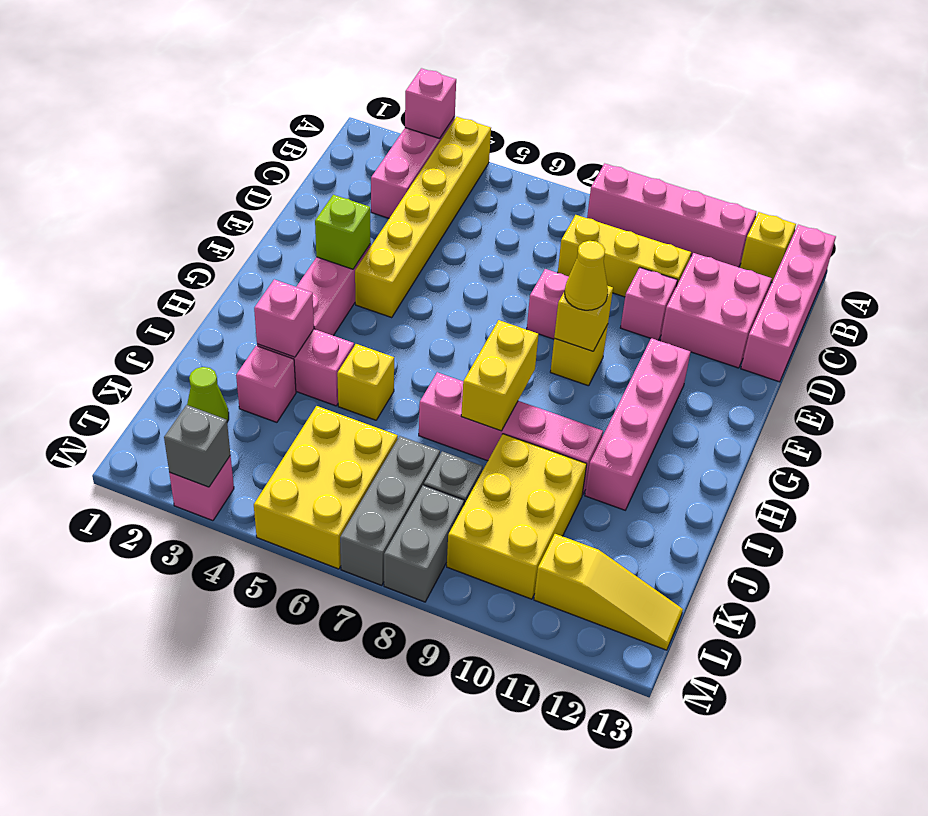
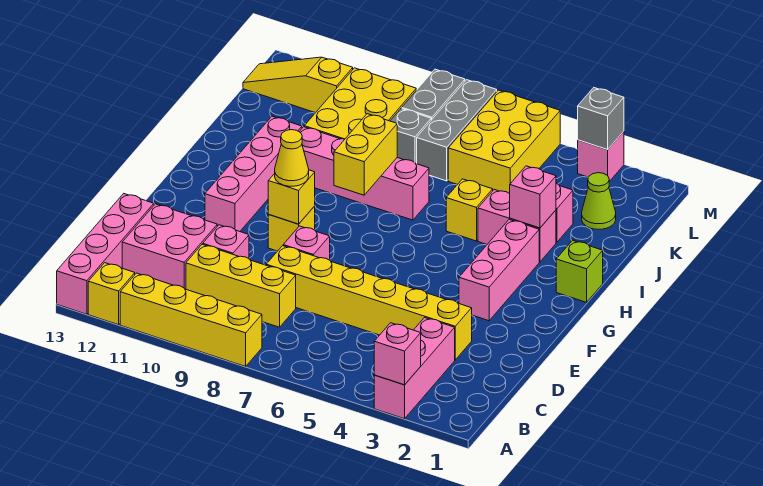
yellow 1x6 brick [355,117,491,317] -> yellow 1x6 brick turned to [266,246,472,360]
pink 1x4 brick [587,164,756,267] -> yellow 1x4 brick [120,273,262,366]
lime 1x1 brick [315,195,371,269] -> lime 1x1 brick moved to [556,240,603,302]

